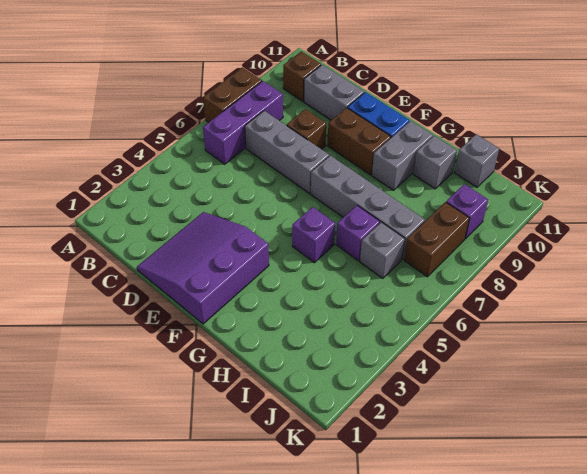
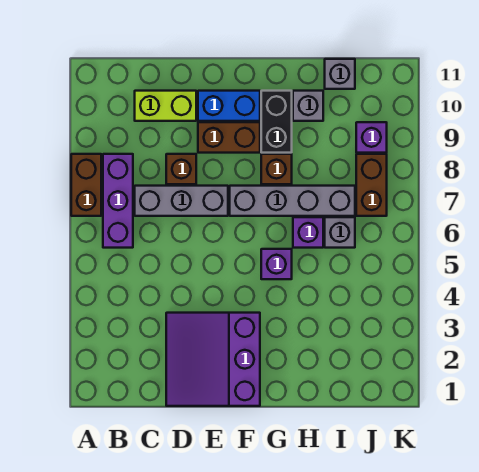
brown 1x1 brick [283,51,321,101] -> brown 1x1 brick moved to [261,154,292,184]
grey 1x2 brick [304,65,364,120] -> lime 1x2 brick [135,91,196,121]
grey 1x2 brick [372,121,433,190] -> black 1x2 brick [261,91,292,153]

